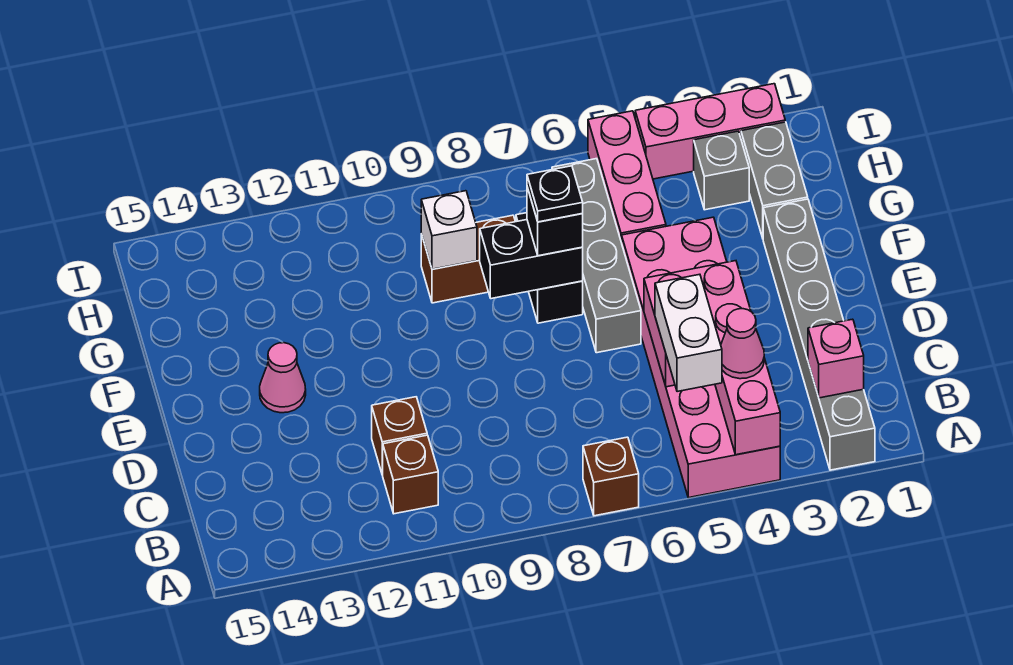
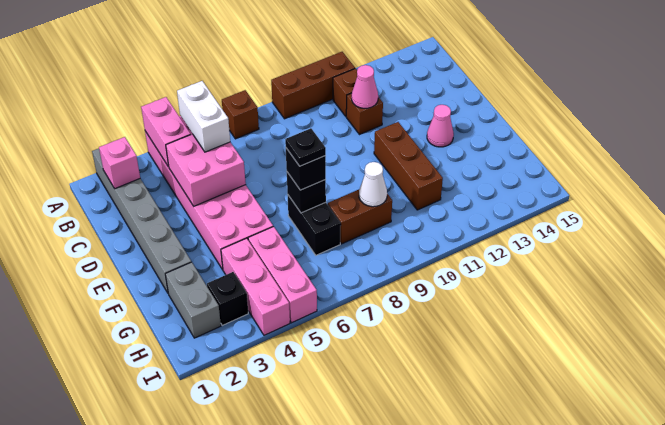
none -> brown 1x3 brick [271,52,355,119]
pink 1x1 cone [721,309,764,379] -> pink 1x1 cone moved to [352,65,378,108]
grey 1x4 brick [552,159,641,353] -> none
none -> brown 1x3 brick [374,122,443,210]
black 1x2 brick [480,220,583,299] -> black 1x1 brick [287,172,326,213]
white 1x1 brick [421,191,477,269] -> white 1x1 cone [359,162,387,207]
grey 1x1 brick [694,131,749,210] -> black 1x1 brick [207,272,248,325]
pink 1x3 brick [635,84,785,179] -> pink 1x3 brick turned to [221,238,290,335]

